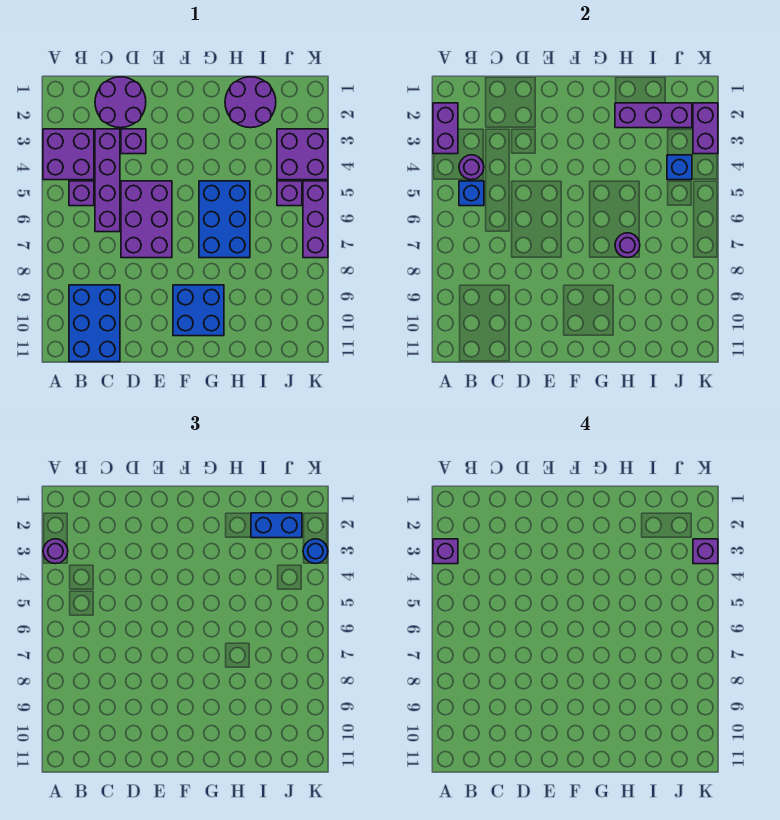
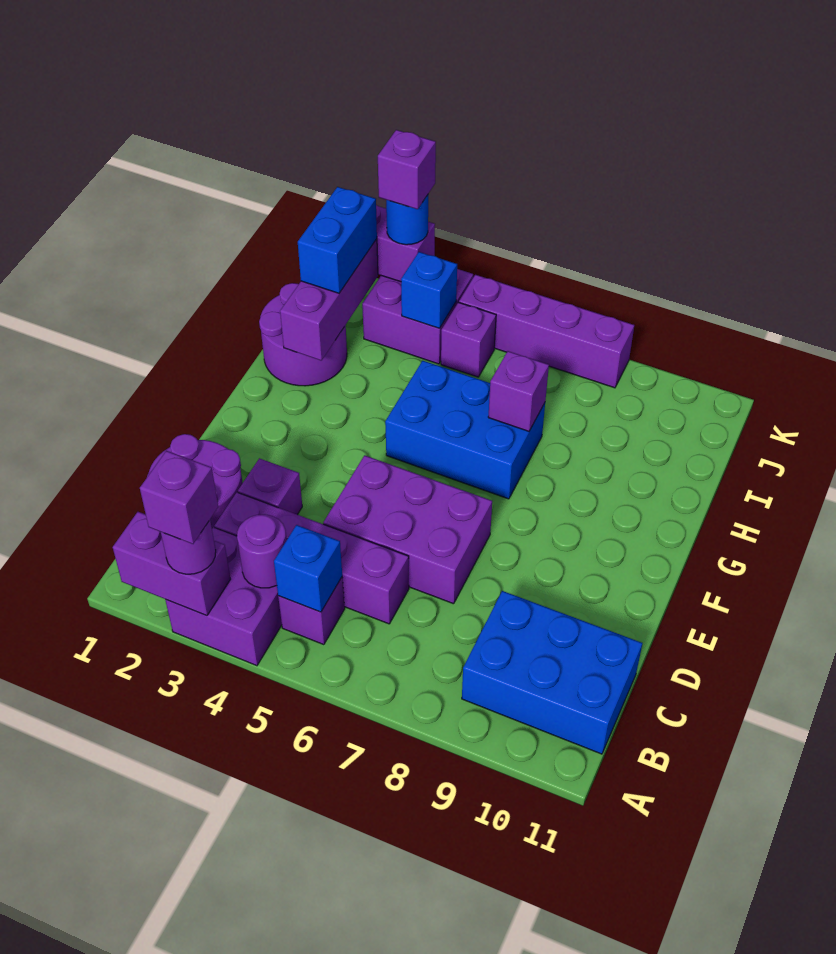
blue 2x2 brick [173,285,224,336] -> none
purple 1x1 round brick [615,233,640,258] -> purple 1x1 brick [488,351,549,431]
purple 1x3 brick [303,181,328,258] -> purple 1x4 brick [459,275,634,388]

